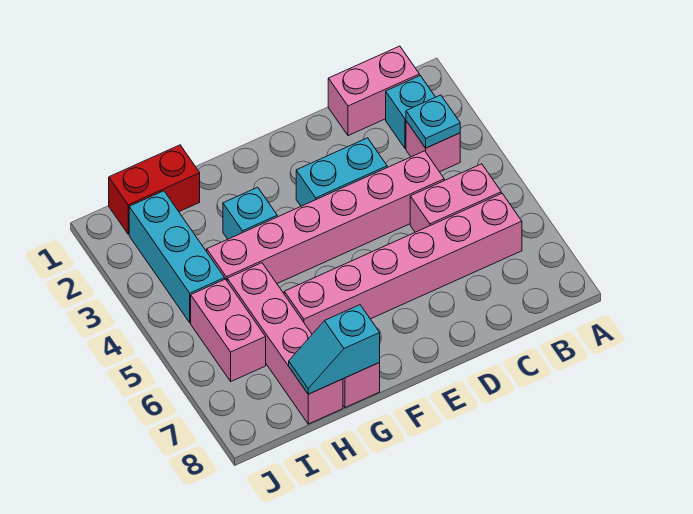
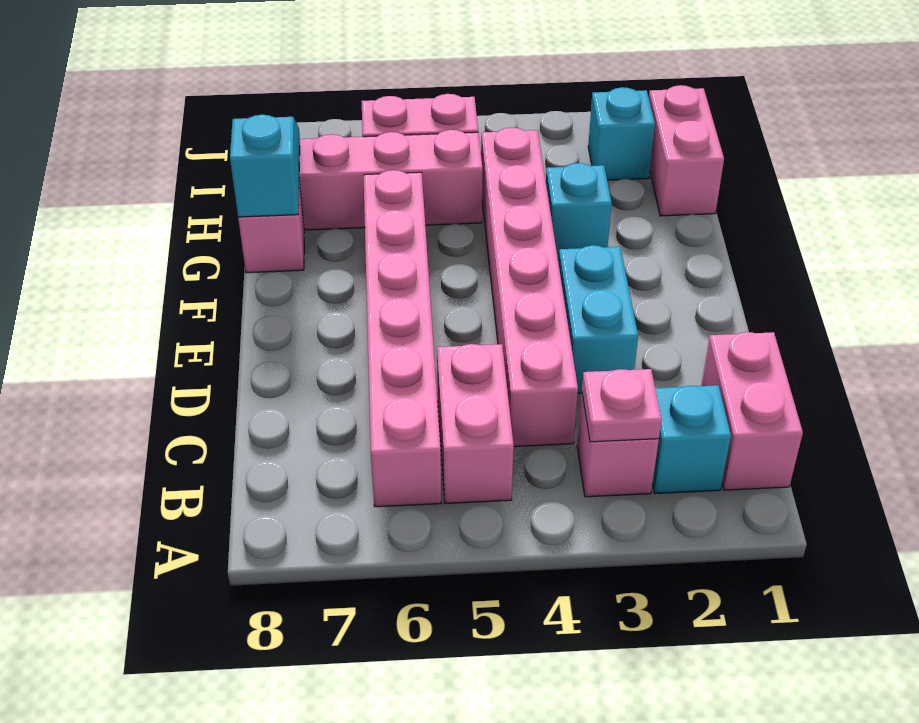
cyan 1x1 plate [406,95,460,148] -> pink 1x1 plate [582,369,662,442]
red 1x2 brick [109,145,200,234] -> pink 1x2 brick [649,85,724,216]
cyan 1x3 brick [129,191,225,323] -> cyan 1x1 brick [588,87,655,180]

